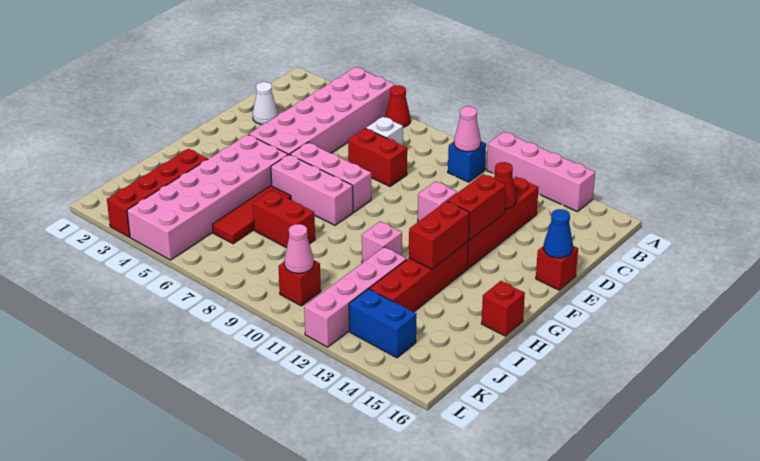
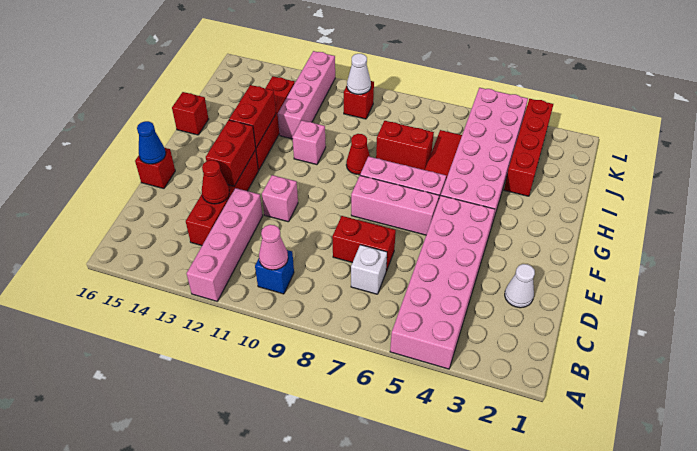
red 1x1 cone [385,85,410,127] -> red 1x1 cone moved to [346,134,370,175]
pink 1x4 brick [487,132,595,212] -> pink 1x4 brick turned to [187,188,263,301]
pink 1x1 cone [284,224,314,273] -> white 1x1 cone [347,54,371,94]
blue 1x2 brick [349,289,417,358] -> none

